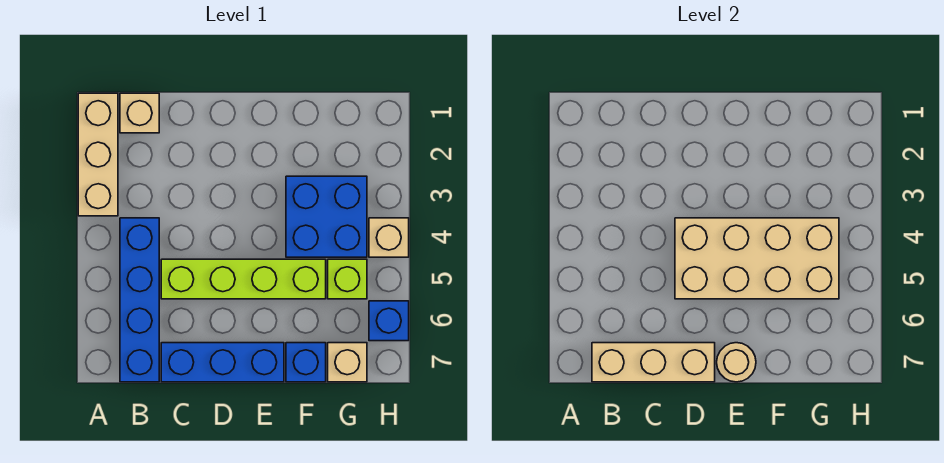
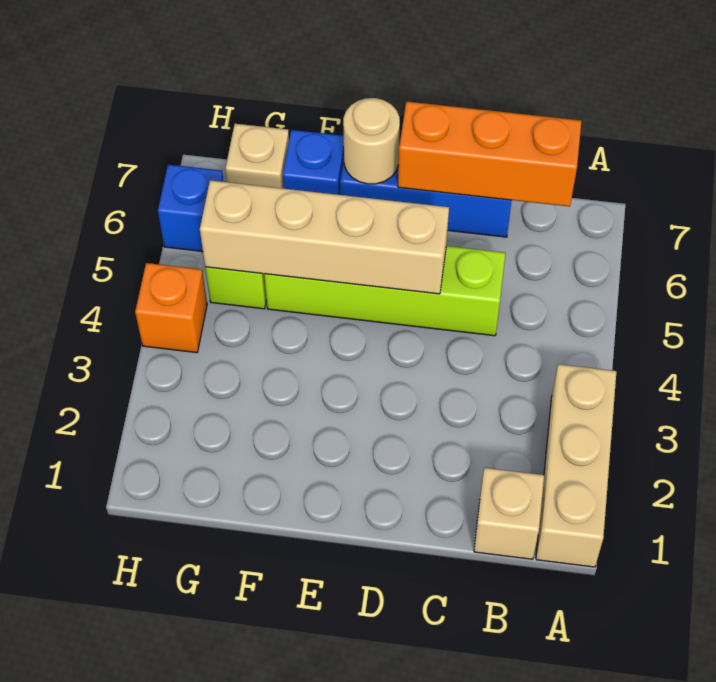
blue 1x4 brick [120,218,159,382] -> none
tan 1x3 brick [592,343,715,382] -> orange 1x3 brick [398,101,581,207]
tan 2x4 brick [675,218,839,299] -> tan 1x4 brick [200,180,449,294]
blue 2x2 brick [286,176,367,257] -> none
tan 1x1 brick [369,218,409,257] -> orange 1x1 brick [135,263,207,353]

